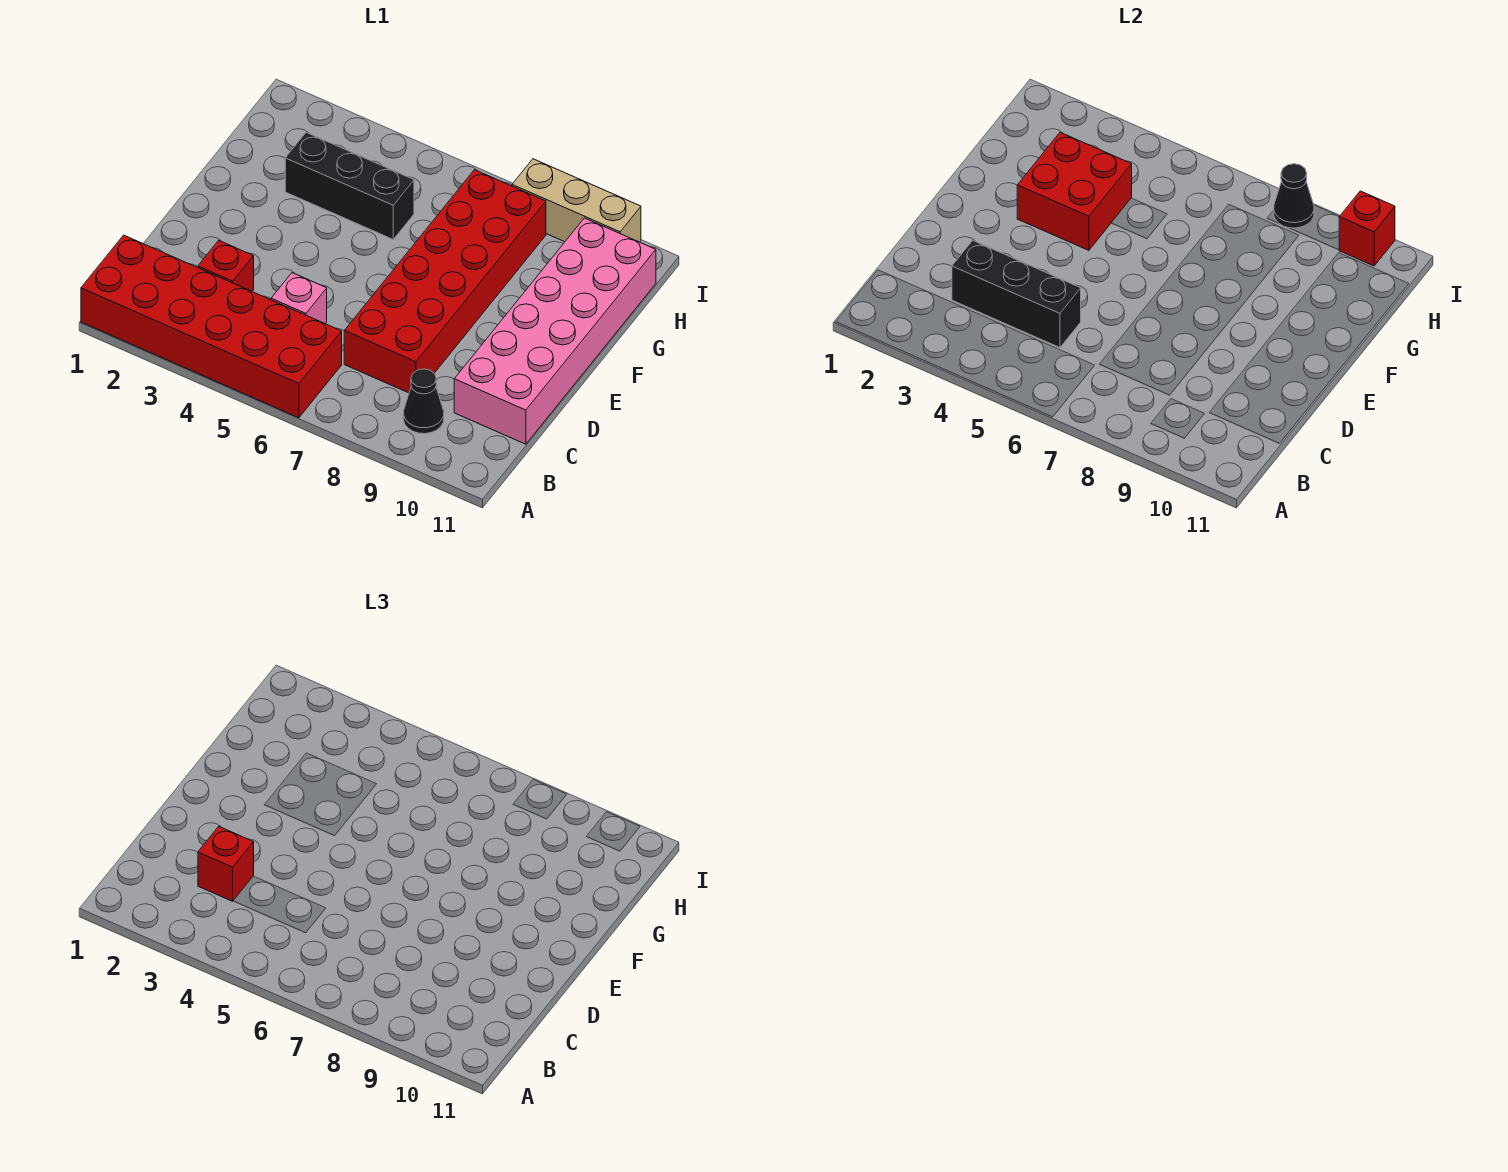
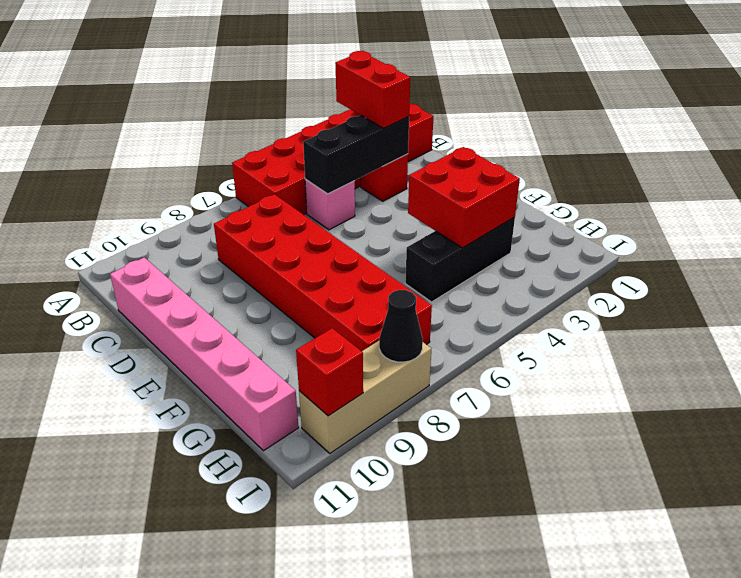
black 1x1 cone [403,369,444,434] -> none
red 1x1 brick [198,827,254,901] -> red 1x2 brick [335,51,410,128]
pink 2x6 brick [454,218,656,444] -> pink 1x6 brick [110,257,299,451]

